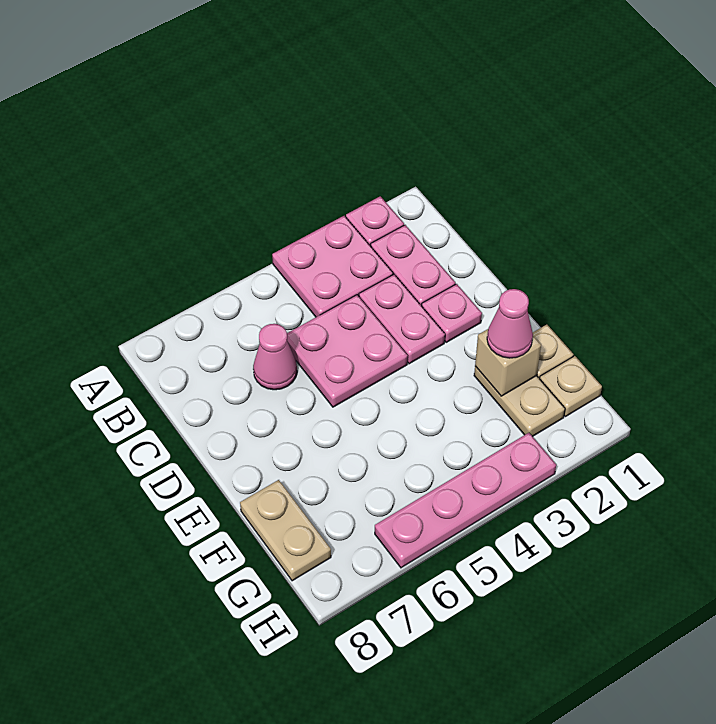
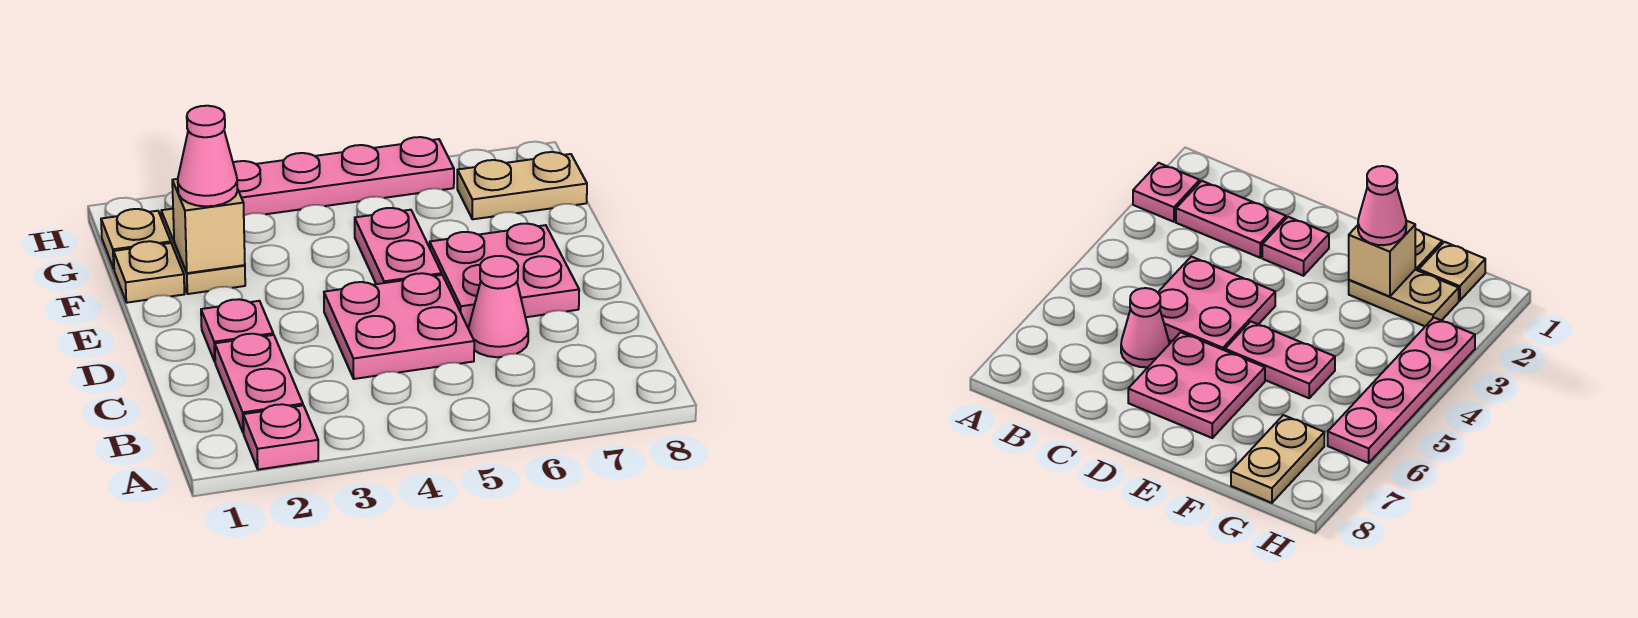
pink 2x2 plate [272,216,393,317] -> pink 2x2 plate moved to [430,224,579,326]
pink 1x2 plate [359,274,445,364] -> pink 1x2 plate moved to [355,208,442,284]
tan 1x2 plate [240,480,331,581] -> tan 1x2 plate turned to [457,152,587,219]

